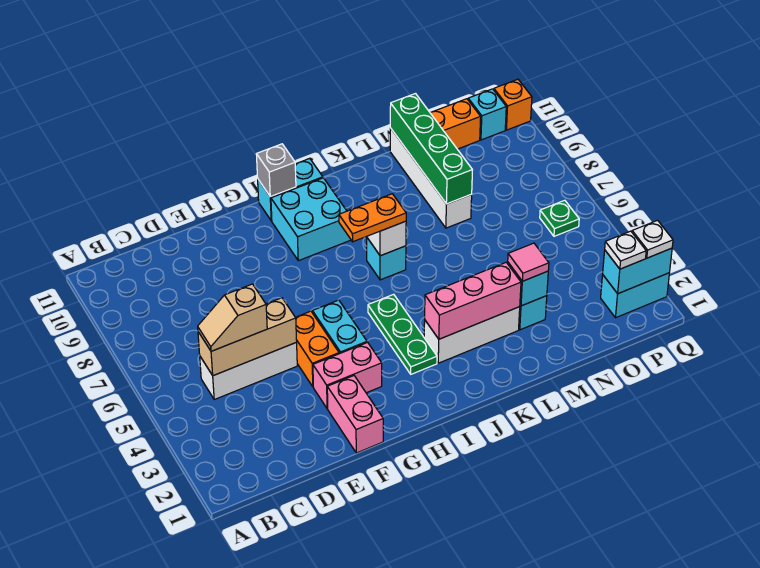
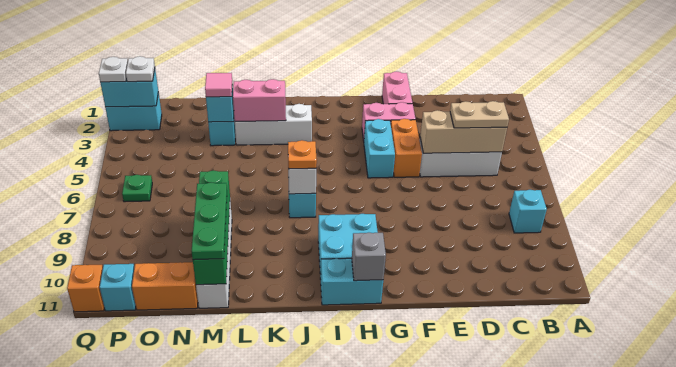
none -> cyan 1x1 brick [509,190,547,233]
tan 1x2 slope [198,284,267,351] -> tan 1x2 plate [450,101,509,128]
green 1x3 plate [368,294,437,374] -> green 1x3 plate moved to [192,182,227,260]
orange 1x2 plate [339,194,406,242] -> orange 1x1 plate [288,140,317,169]
pink 1x3 brick [425,262,521,339] -> pink 1x2 brick [233,79,286,121]

